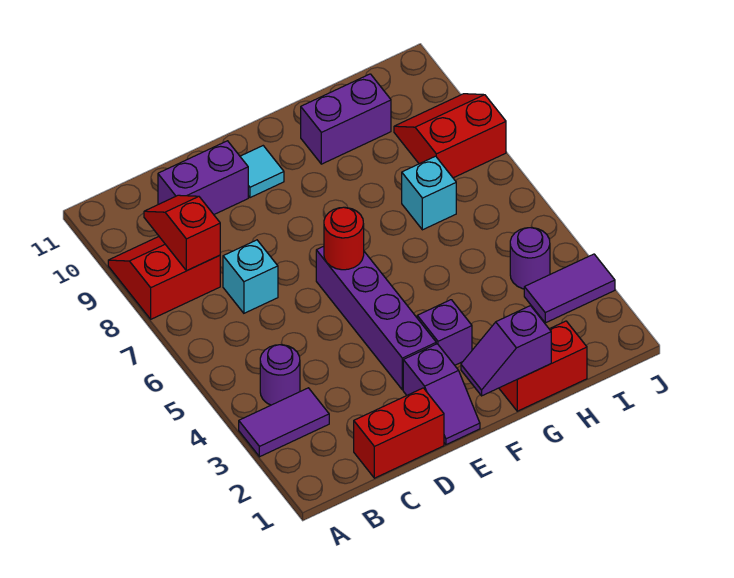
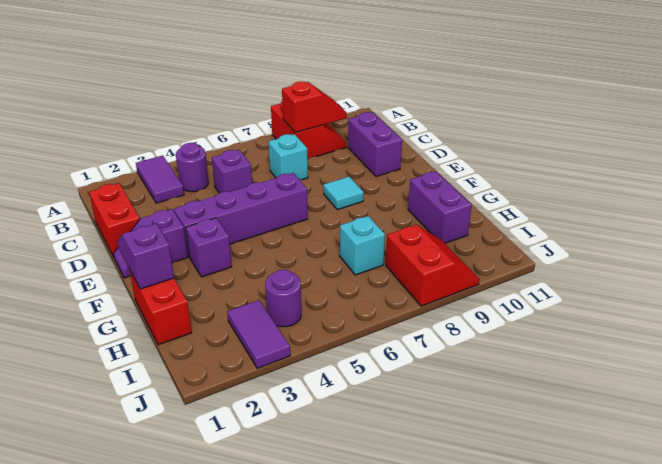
none -> purple 1x1 brick [212,150,252,193]
red 1x1 round brick [324,207,364,270] -> none
cyan 1x1 tile [240,146,284,198] -> cyan 1x1 tile moved to [323,177,364,210]

